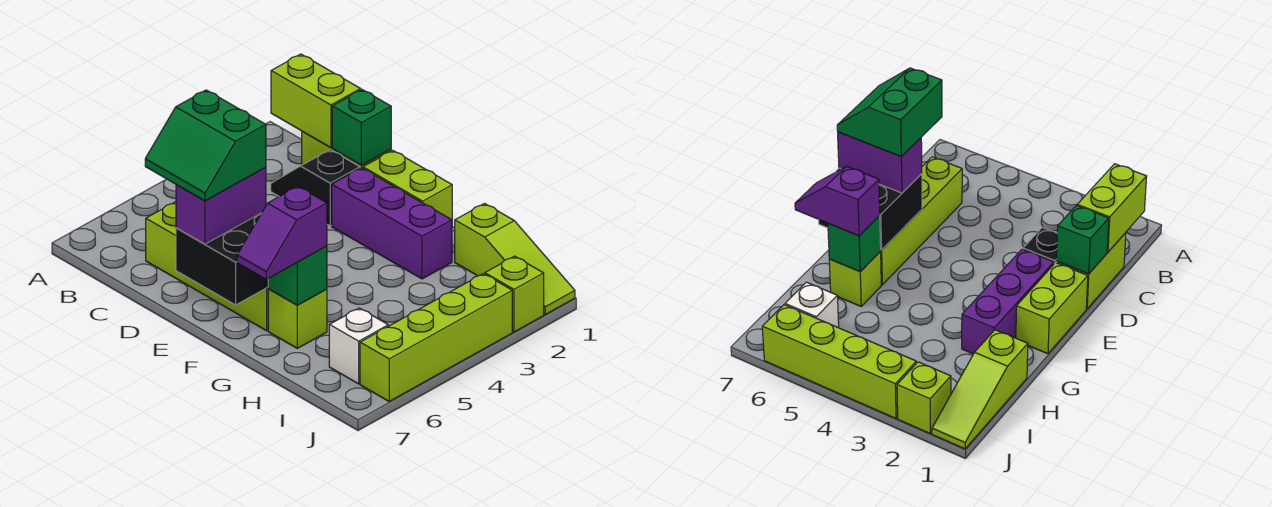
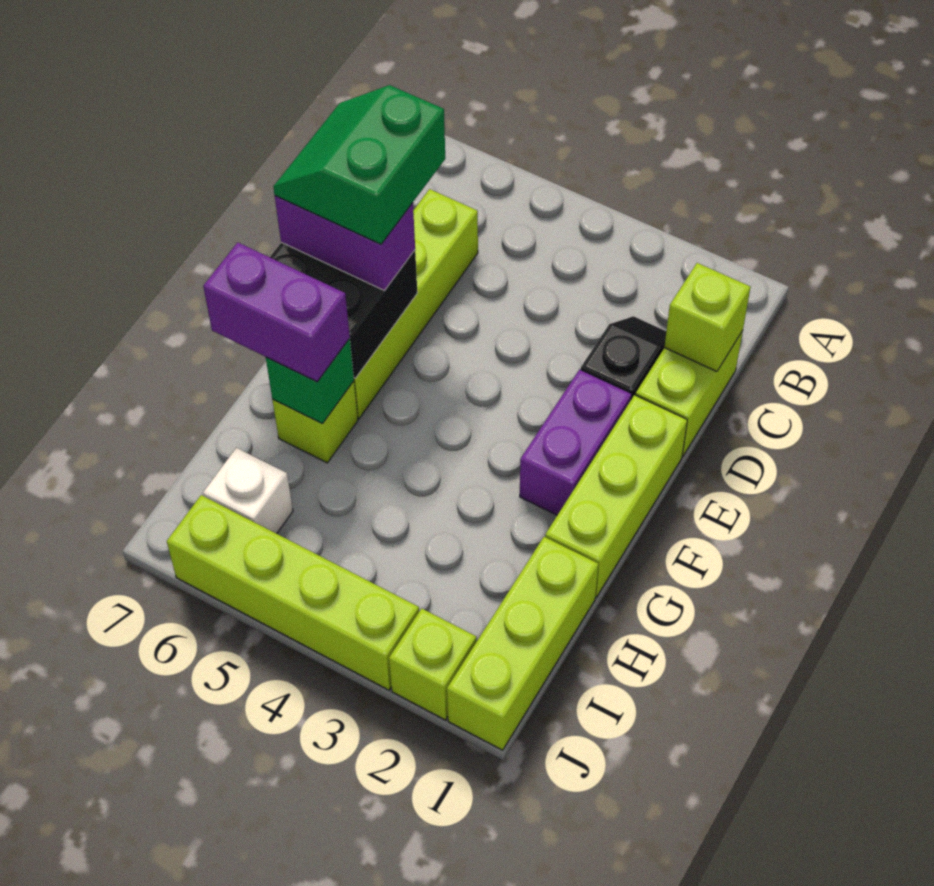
lime 1x2 brick [271,54,361,148] -> lime 1x1 brick [664,263,751,371]
green 1x1 brick [332,90,391,166] -> none
lime 1x2 brick [363,150,452,220] -> lime 1x3 brick [545,395,687,597]
purple 1x3 brick [332,168,452,279] -> purple 1x2 brick [520,369,632,515]
purple 1x2 slope [237,186,327,279] -> purple 1x2 brick [203,243,350,382]
lime 1x3 slope [455,204,575,315] -> lime 1x3 brick [447,537,598,750]

